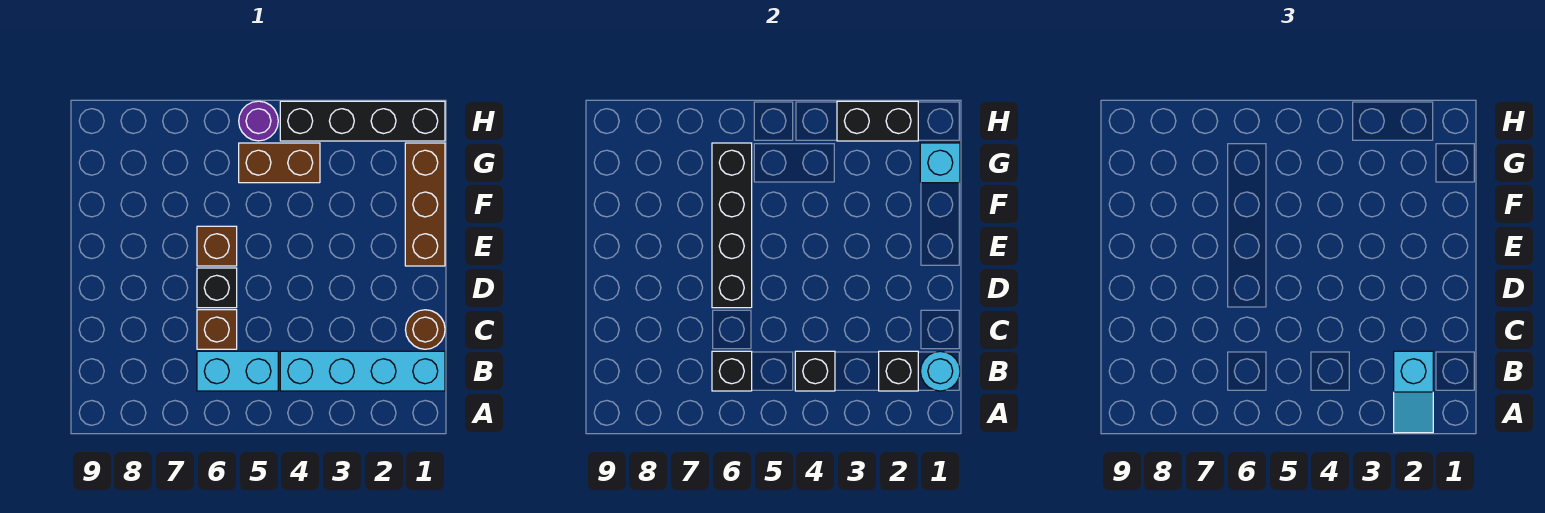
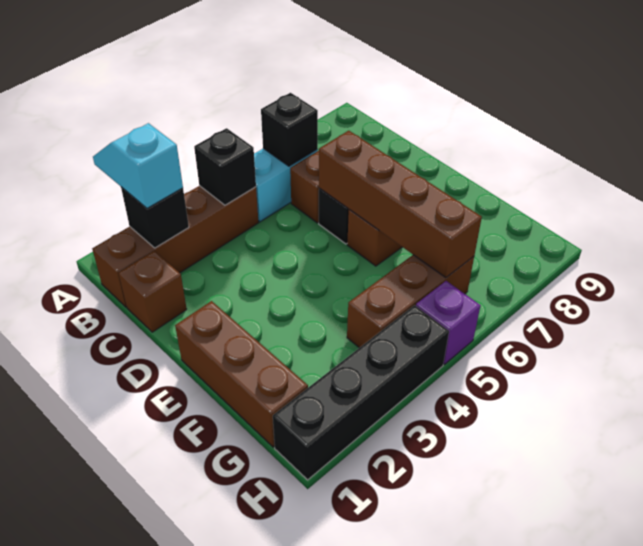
cyan 1x4 brick [280,351,445,391] -> brown 1x4 brick [92,186,259,307]
cyan 1x1 round brick [920,351,960,391] -> none
brown 1x1 round brick [405,310,445,349] -> brown 1x1 brick [119,251,187,332]
black 1x4 brick [712,143,752,308] -> brown 1x4 brick [319,131,482,278]
cyan 1x1 brick [920,143,960,183] -> none
brown 1x2 brick [239,143,320,183] -> brown 1x3 brick [347,255,474,348]
black 1x2 brick [837,101,918,141] -> none
purple 1x1 round brick [239,101,278,141] -> purple 1x1 brick [416,281,481,364]

